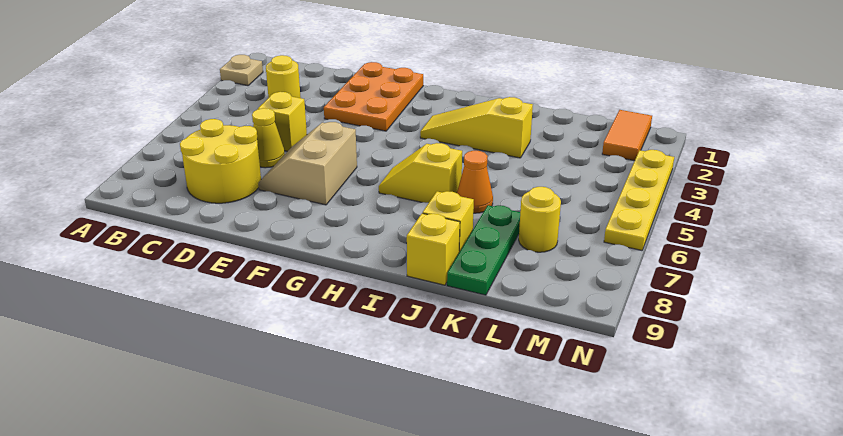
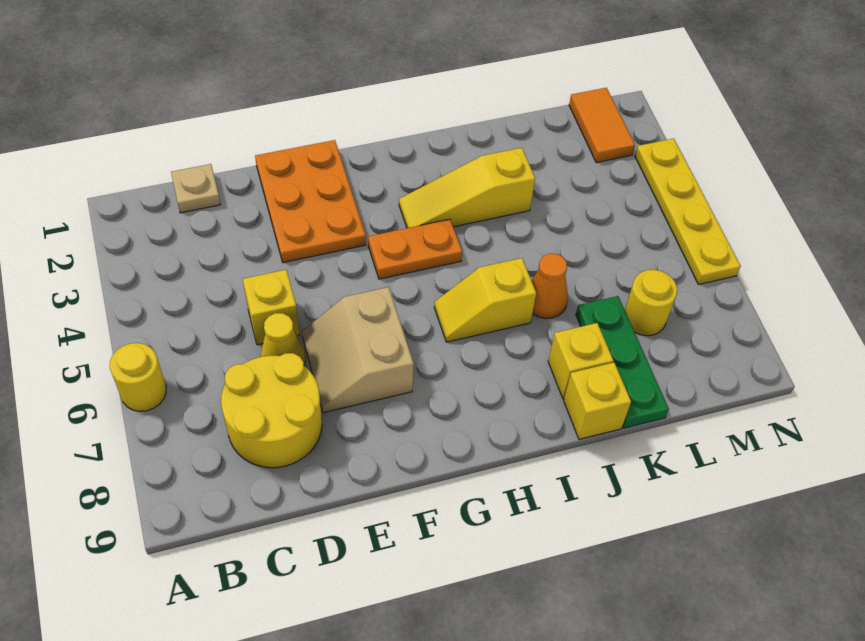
tan 1x1 plate [220,55,263,86] -> tan 1x1 plate moved to [171,164,221,213]
yellow 1x1 round brick [266,55,301,98] -> yellow 1x1 round brick moved to [110,343,166,411]
none -> orange 1x2 plate [368,219,462,279]

